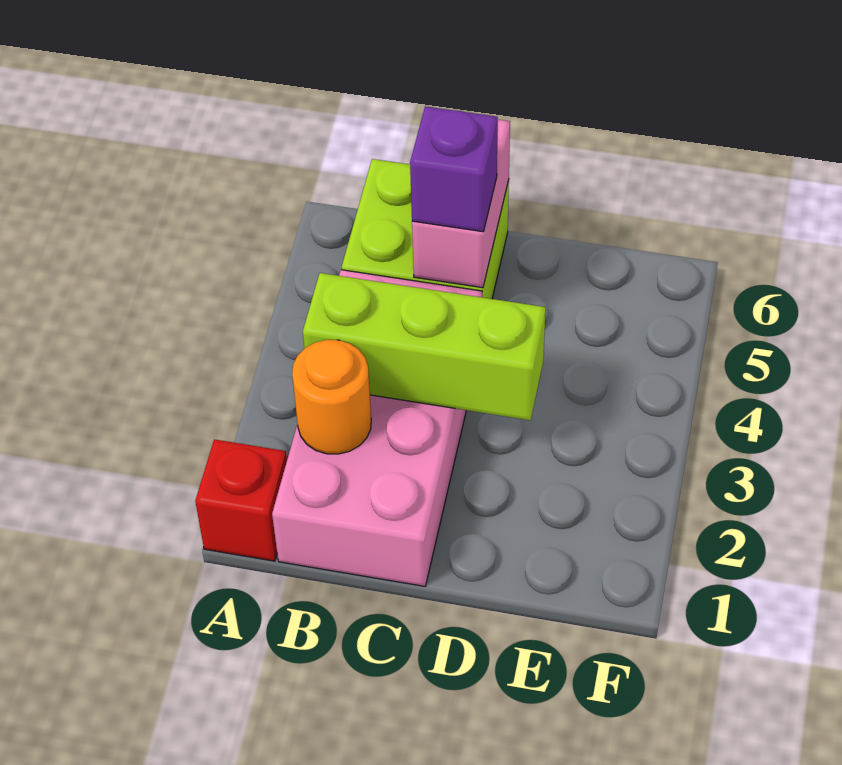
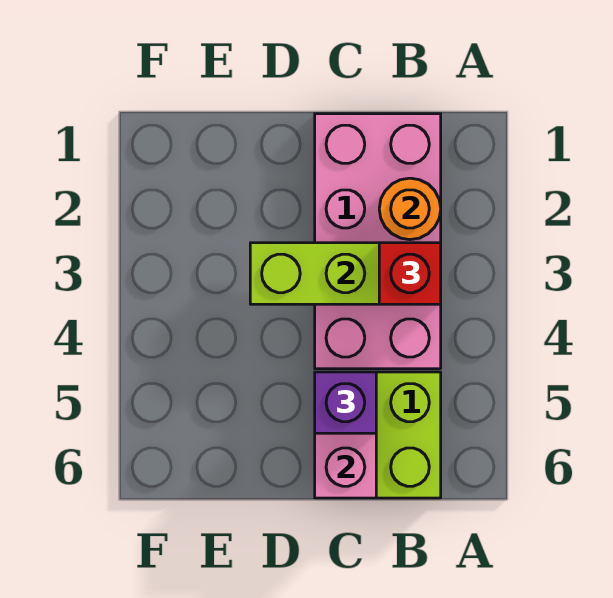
red 1x1 brick [195,439,287,561] -> red 1x1 brick moved to [379,243,441,304]

